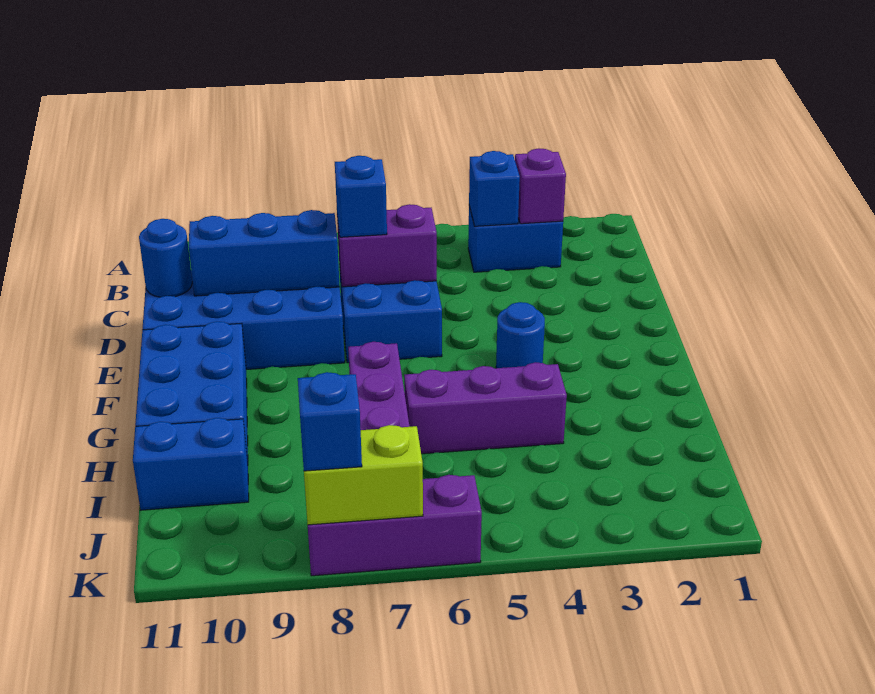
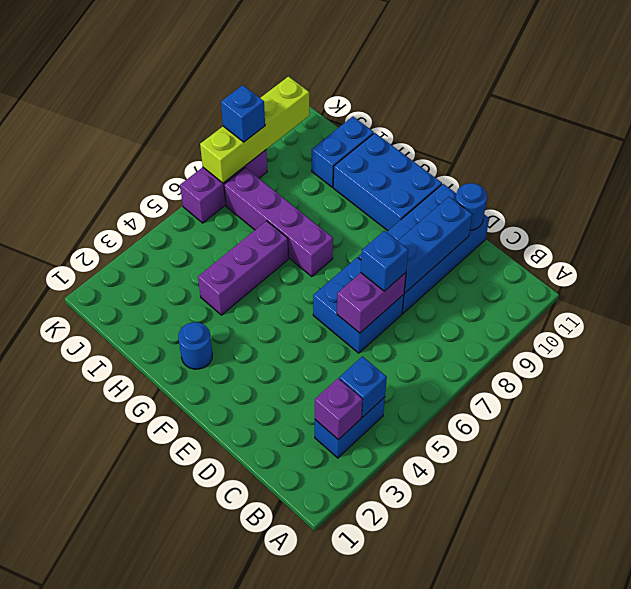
blue 1x1 round brick [496,302,545,368] -> blue 1x1 round brick moved to [178,322,212,369]
lime 1x2 brick [304,425,423,525] -> lime 1x4 brick [200,77,309,183]

